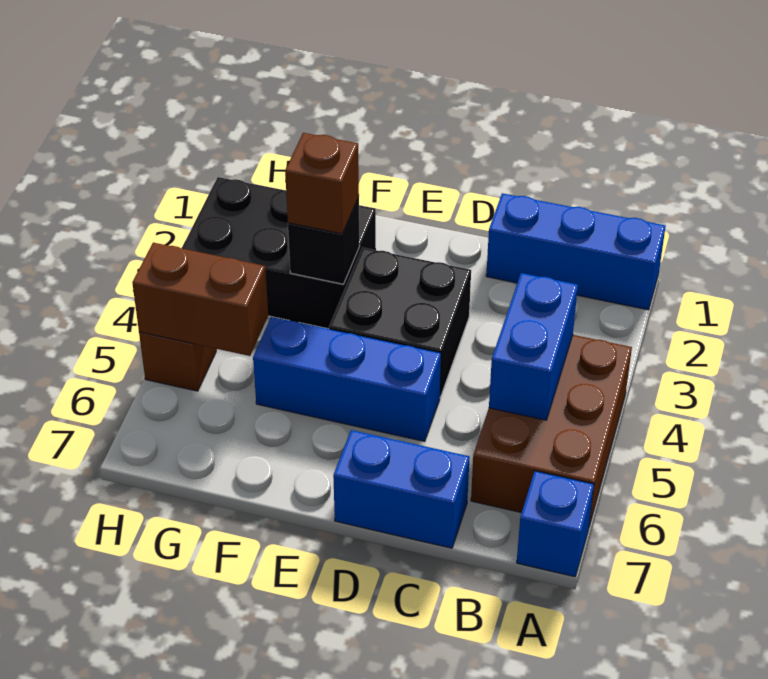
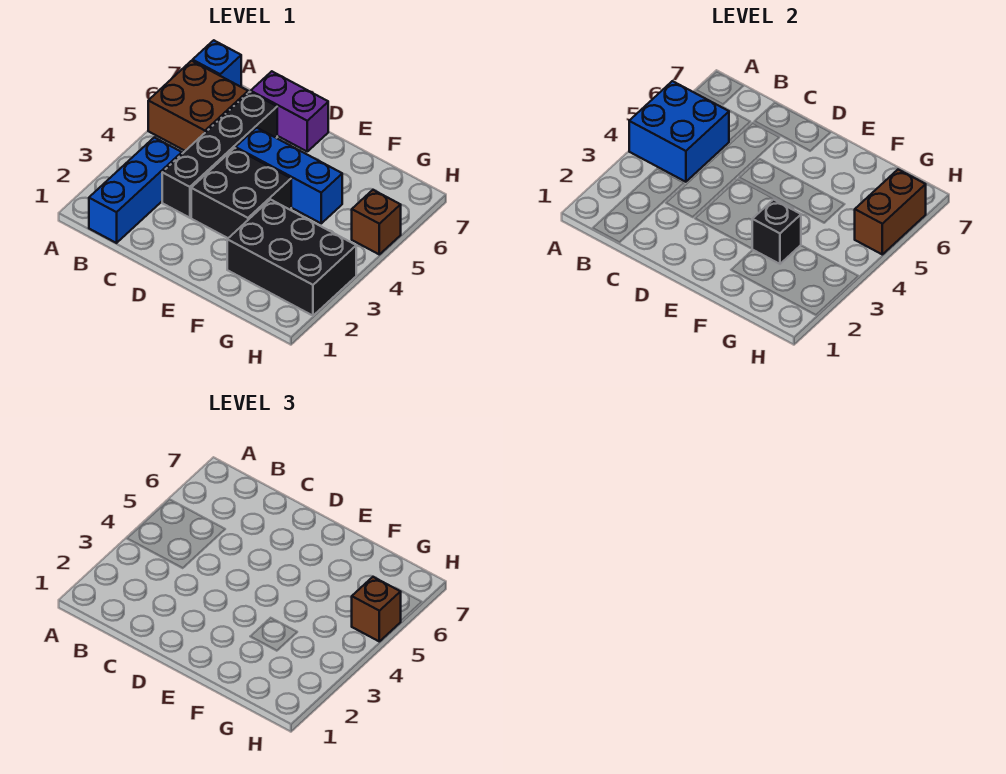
blue 1x3 brick [486,193,666,310] -> blue 1x3 brick turned to [89,137,182,243]
brown 2x3 brick [471,335,632,526] -> brown 2x2 brick [148,61,248,151]
blue 1x2 brick [489,273,578,420] -> blue 2x2 brick [629,81,729,182]
none -> black 1x4 brick [162,92,277,218]
blue 1x2 brick [333,430,470,548] -> purple 1x2 brick [251,71,328,151]
brown 1x1 brick [285,133,359,234] -> brown 1x1 brick moved to [352,577,401,641]
brown 1x2 brick [132,243,268,356] -> brown 1x2 brick turned to [855,169,926,254]

